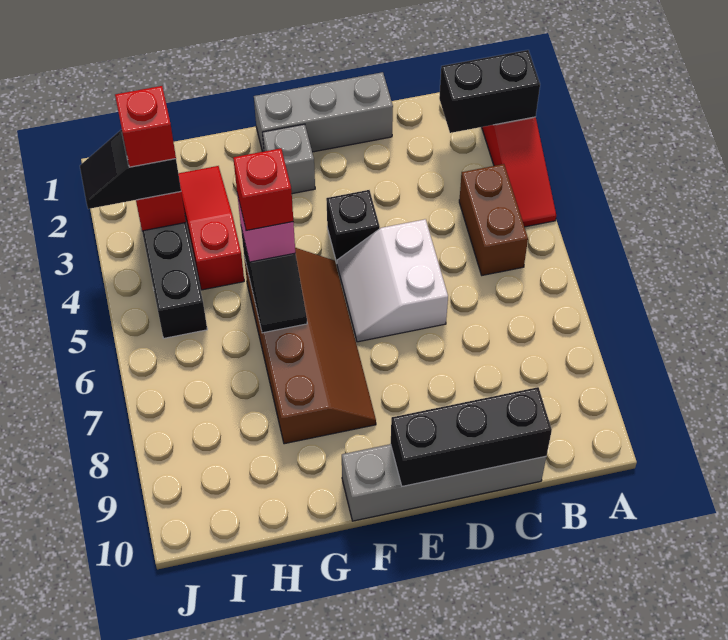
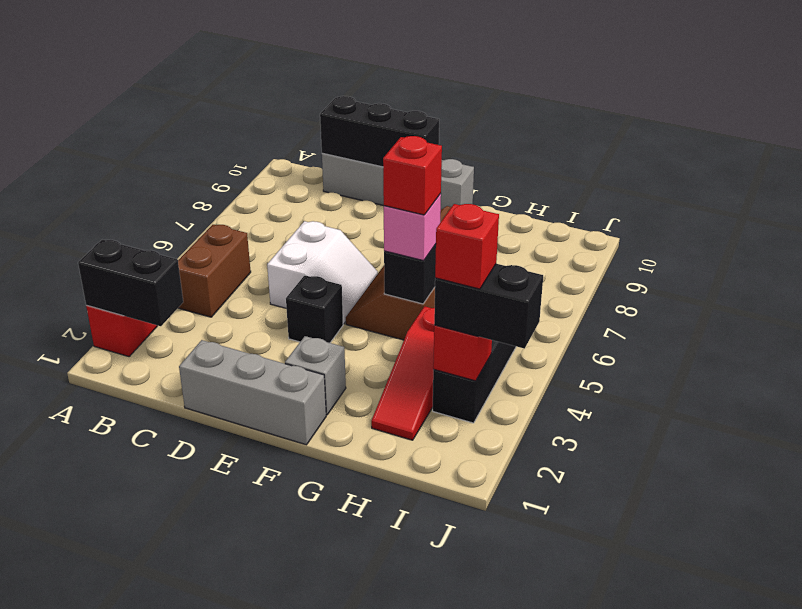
black 1x2 slope [80,130,181,209] -> black 1x2 brick [434,264,543,349]

